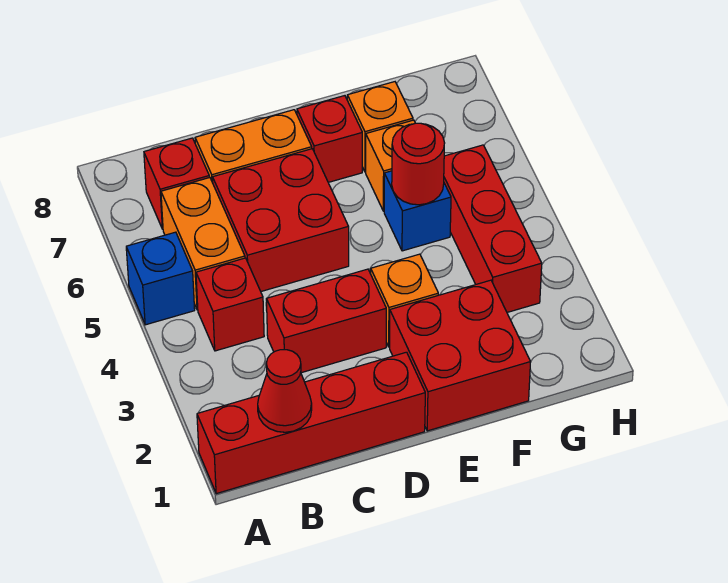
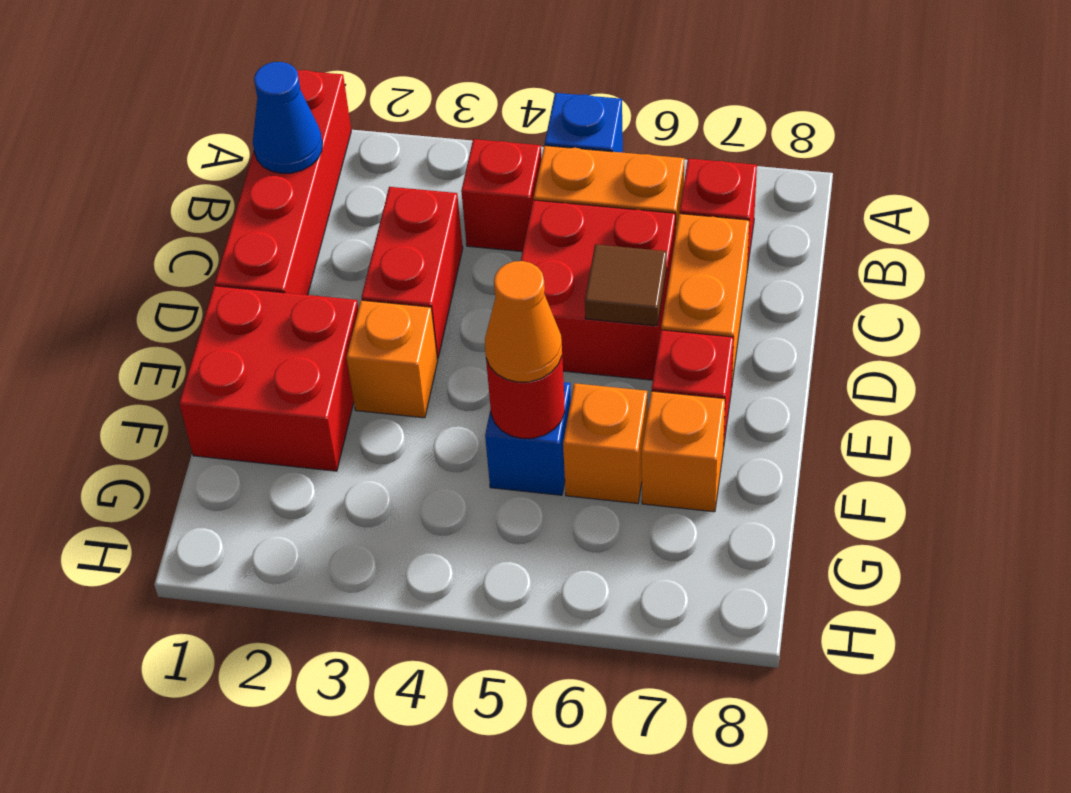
red 1x1 cone [258,350,312,432] -> blue 1x1 cone [253,62,322,173]
none -> brown 1x1 tile [585,244,667,326]
none -> orange 1x1 cone [485,261,562,382]
red 1x3 brick [444,145,542,312] -> none

